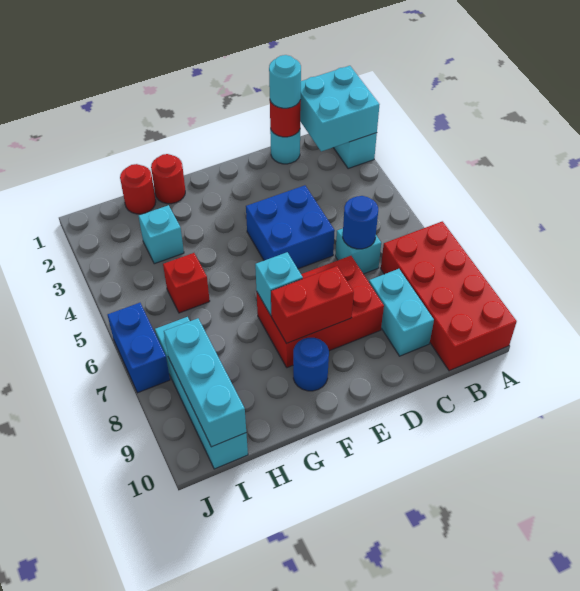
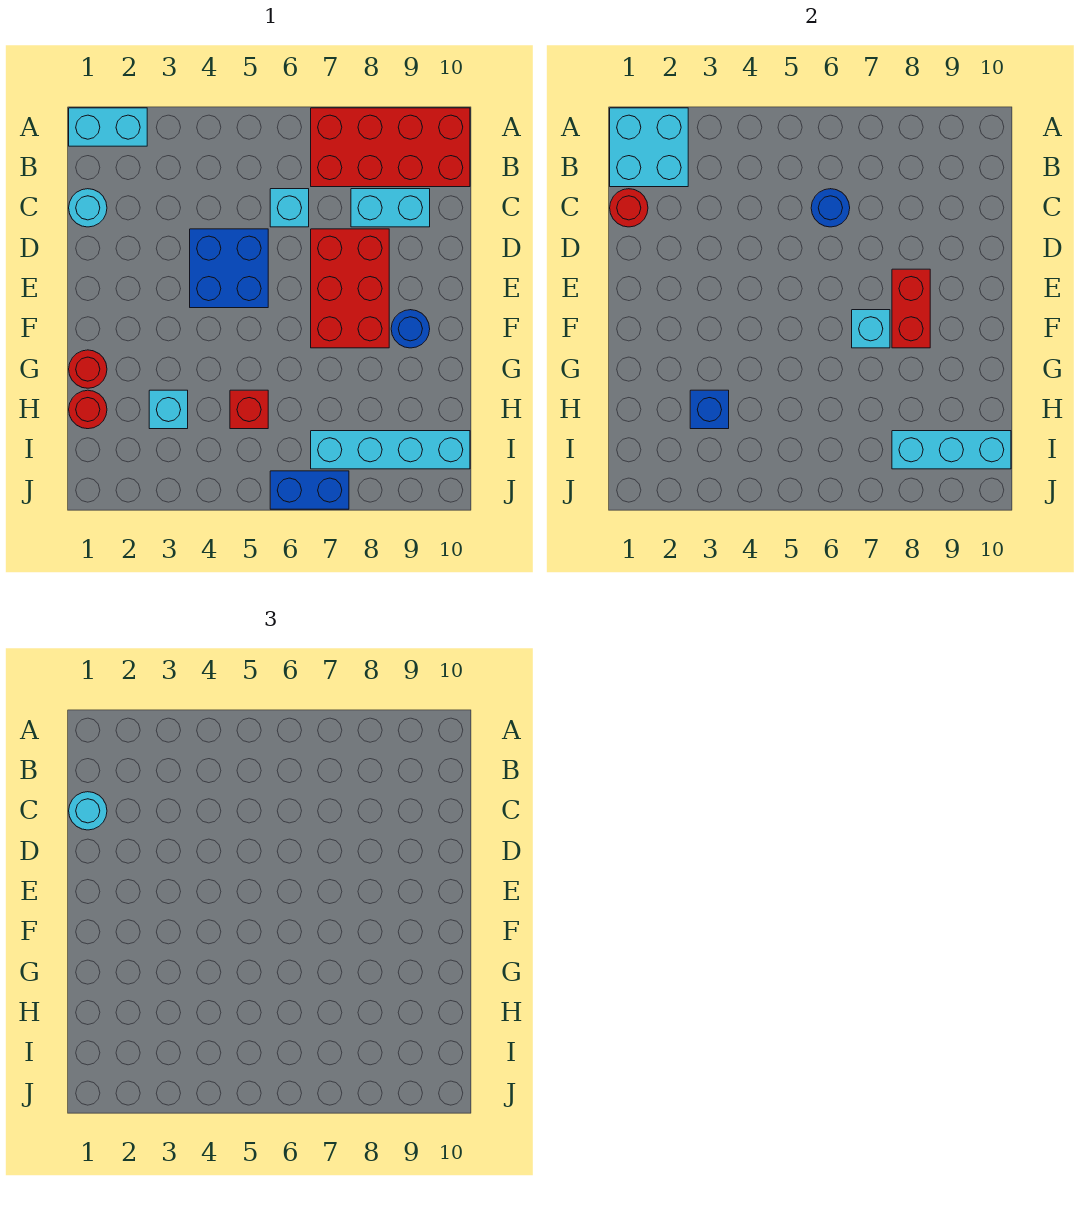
none -> blue 1x1 brick [690,390,729,429]

